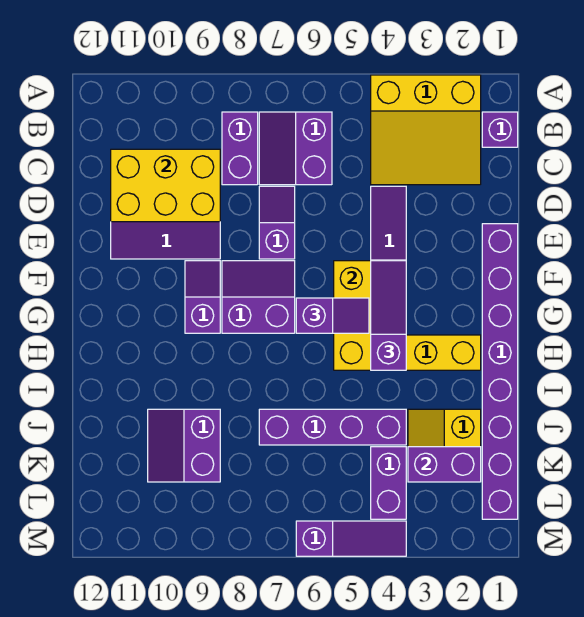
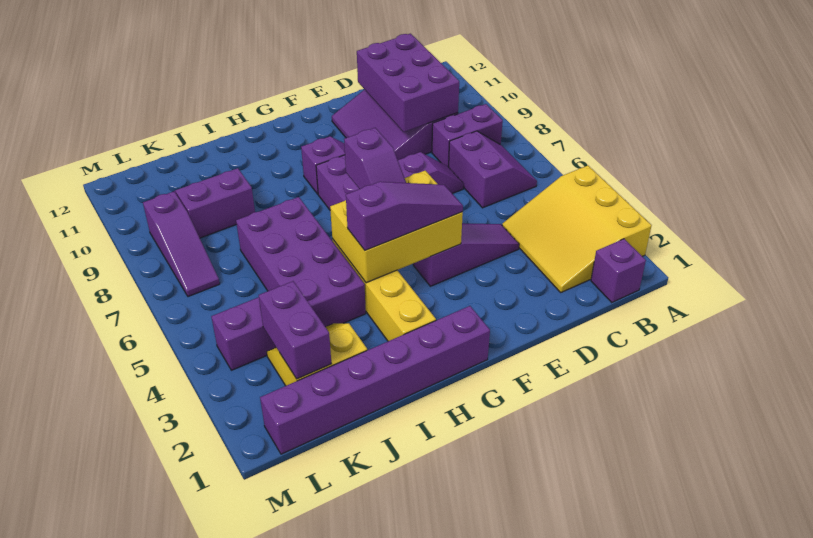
purple 2x2 slope [259,112,332,185] -> purple 2x2 slope turned to [449,131,537,208]
yellow 2x3 brick [111,149,220,222] -> purple 2x3 brick [357,34,459,132]
purple 1x8 brick [482,224,518,519] -> purple 1x6 brick [260,306,490,454]
purple 1x4 brick [259,409,406,445] -> purple 2x4 brick [236,197,366,327]
purple 1x3 slope [296,521,406,556] -> purple 1x3 slope moved to [143,192,220,297]

